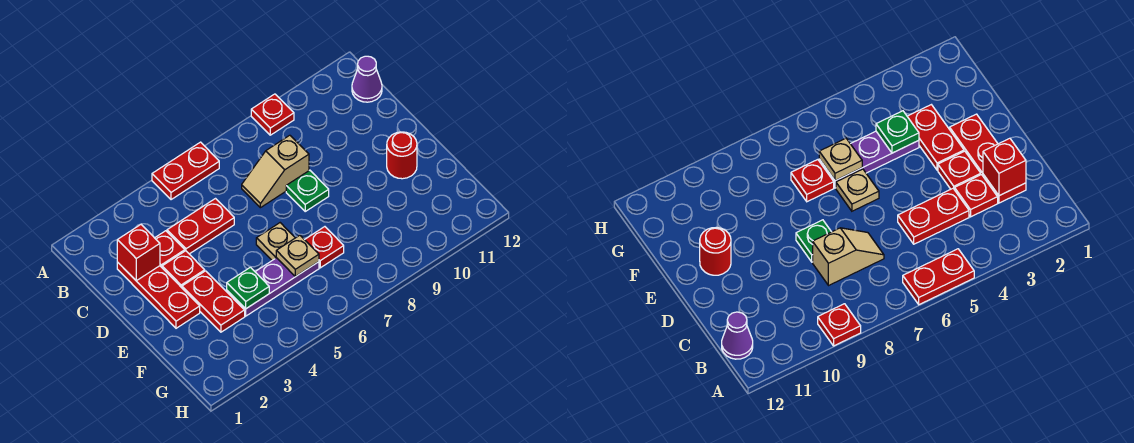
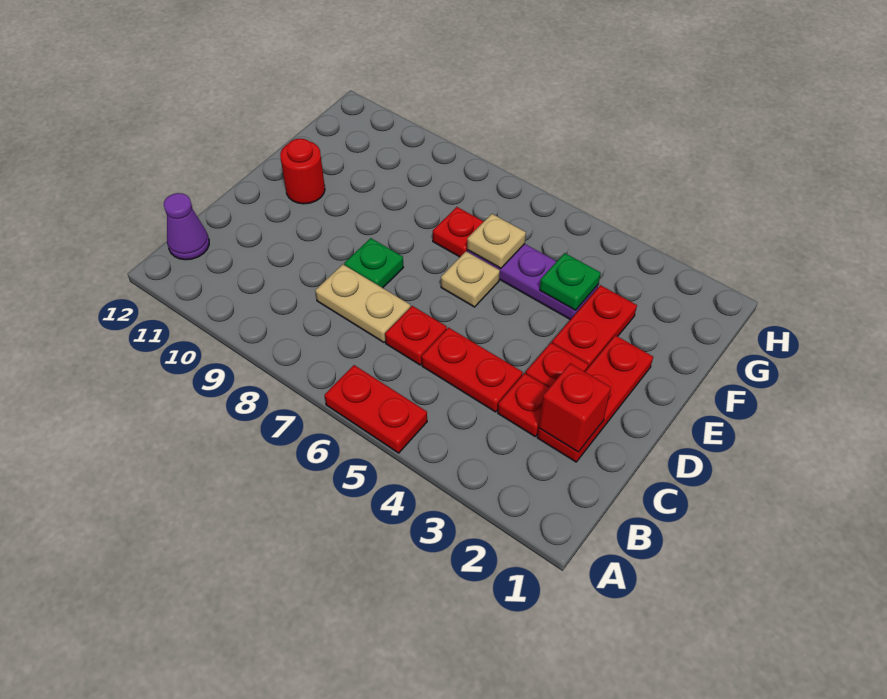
red 1x1 plate [251,94,294,135] -> red 1x1 plate moved to [385,306,447,365]
tan 1x2 slope [242,135,309,208] -> tan 1x2 plate [315,264,411,342]

